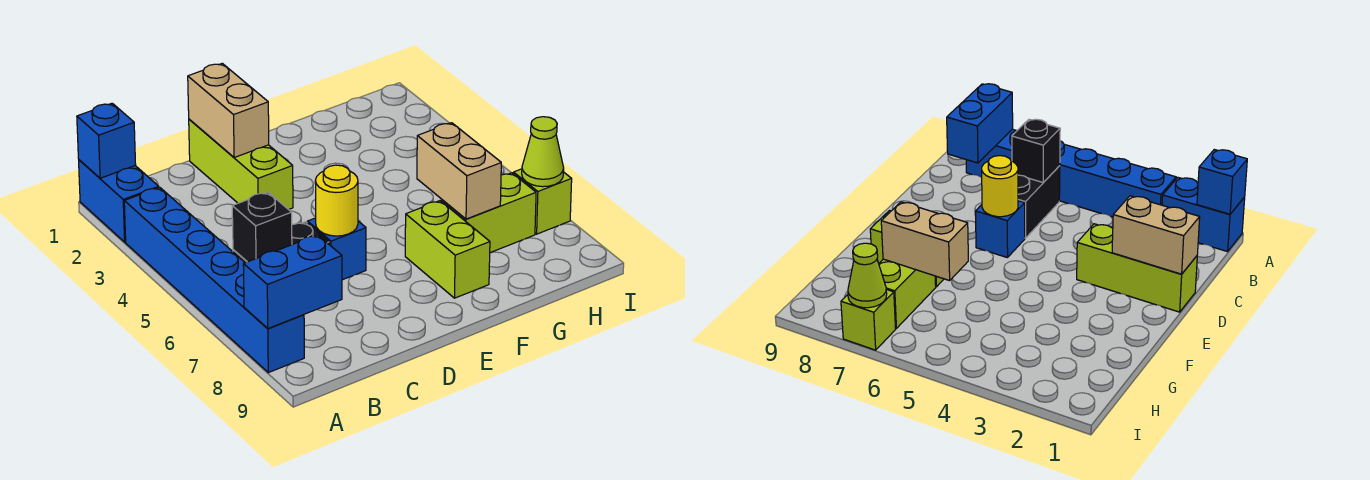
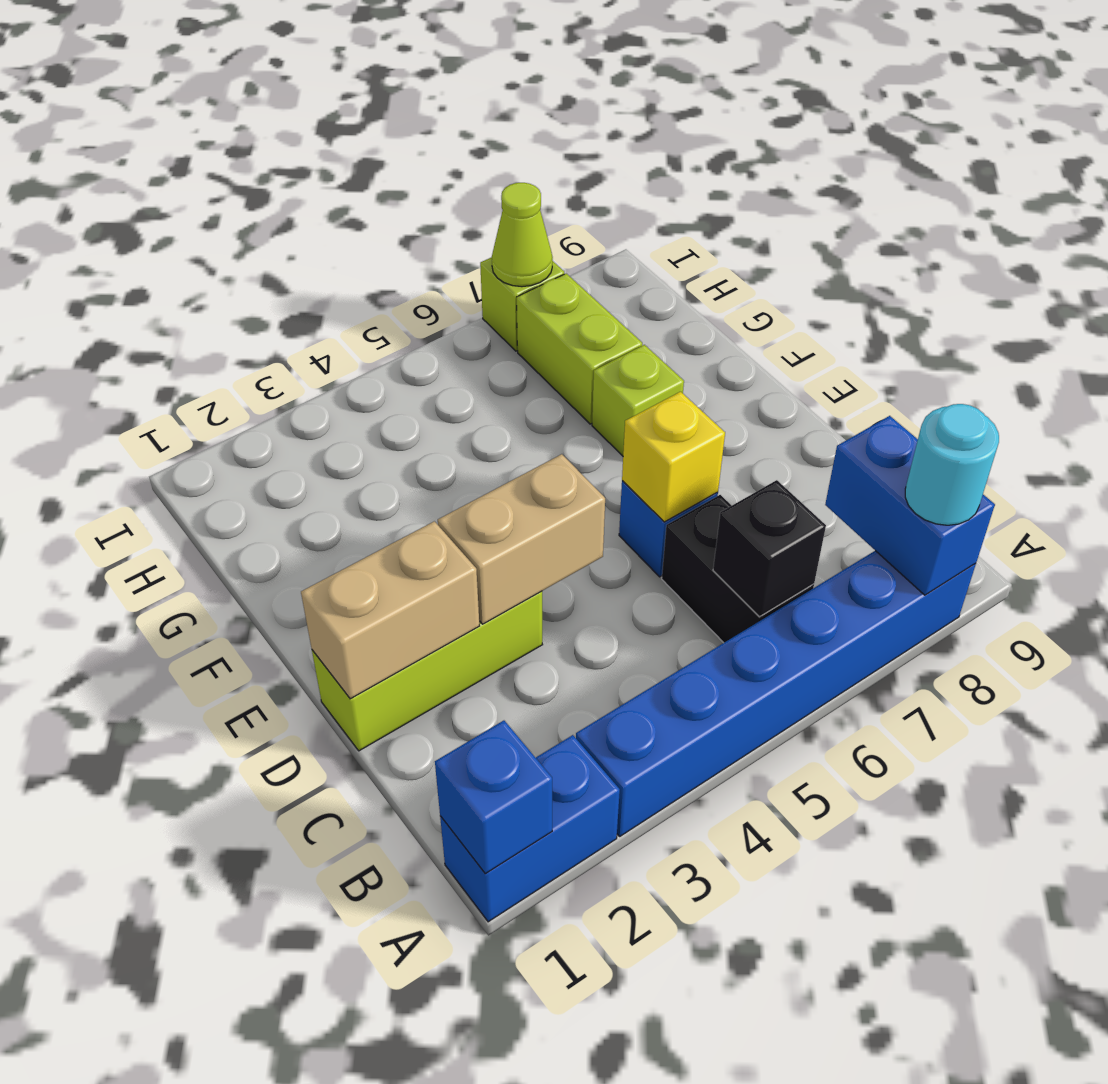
none -> cyan 1x1 round brick [905,404,999,525]
yellow 1x1 round brick [315,165,358,236] -> yellow 1x1 brick [622,392,725,522]
lime 1x2 brick [405,201,490,298] -> lime 1x1 brick [592,345,684,456]
tan 1x2 brick [417,123,501,219] -> tan 1x2 brick moved to [438,454,605,624]

